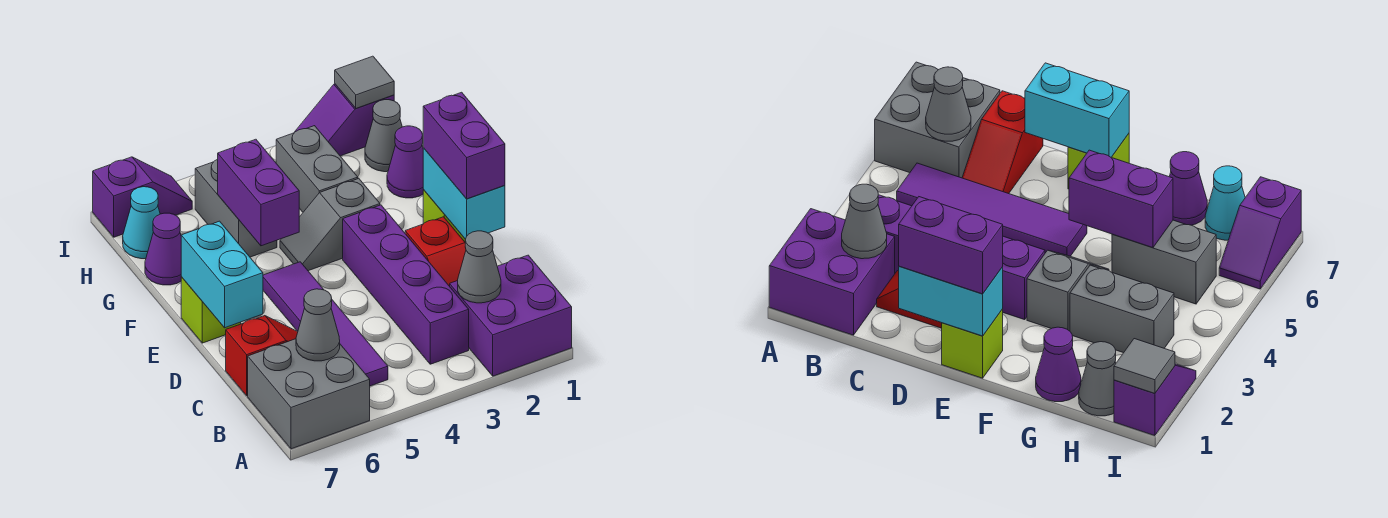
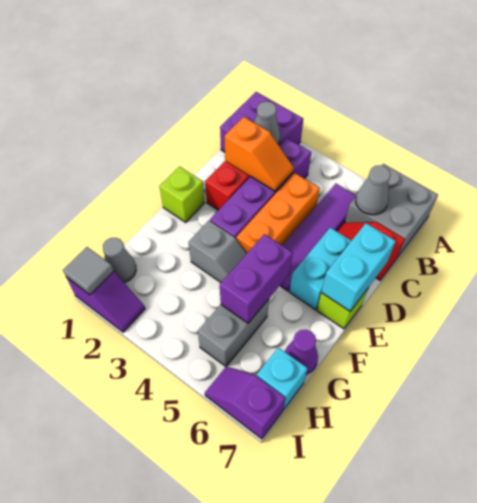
none -> orange 1x2 slope [224,117,294,191]
none -> orange 1x3 brick [236,173,320,253]
cyan 1x2 brick [423,148,505,239] -> cyan 1x2 brick moved to [289,228,351,310]
purple 1x2 brick [423,92,505,199] -> none
purple 1x1 cone [387,126,424,198] -> none
grey 1x2 brick [276,126,358,212] -> none
cyan 1x1 cone [123,187,160,259] -> cyan 1x1 brick [257,347,308,410]

